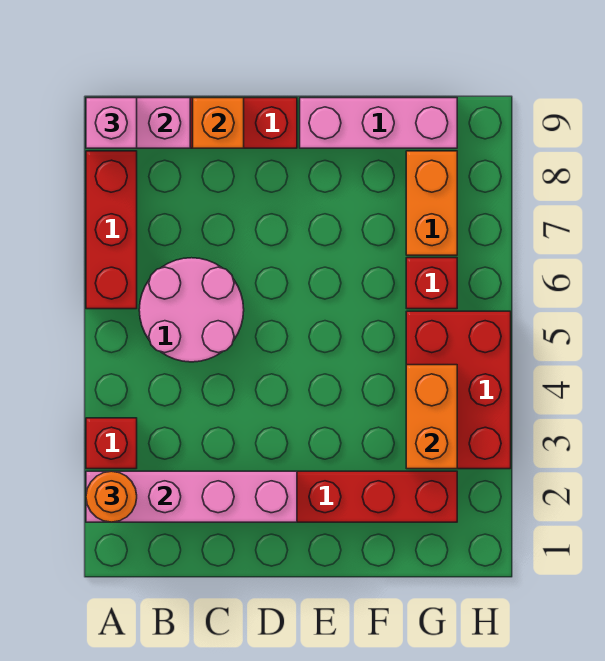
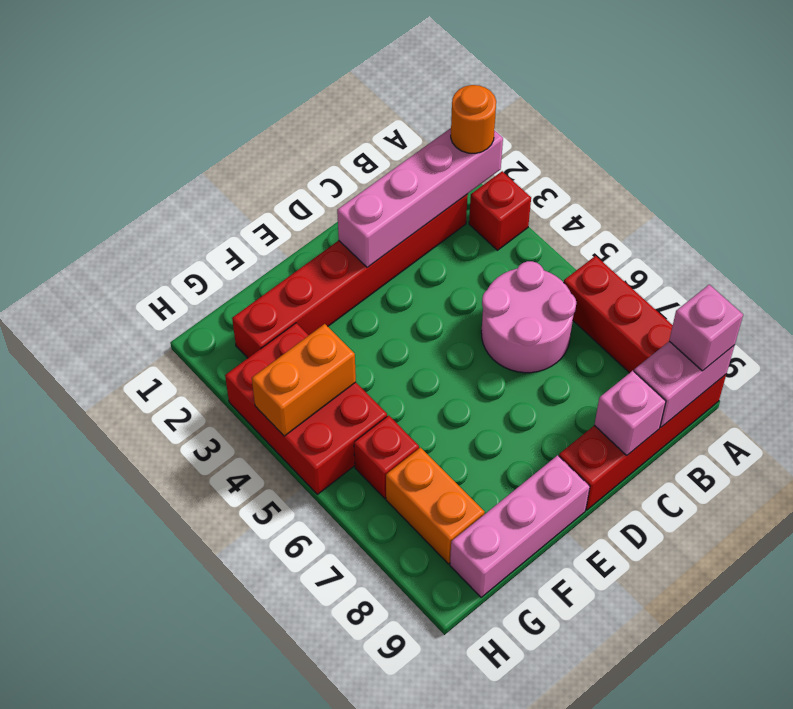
orange 1x1 brick [193,98,244,148] -> pink 1x1 brick [594,371,666,455]
orange 1x2 brick [406,365,457,469] -> orange 1x2 brick turned to [252,324,356,436]

